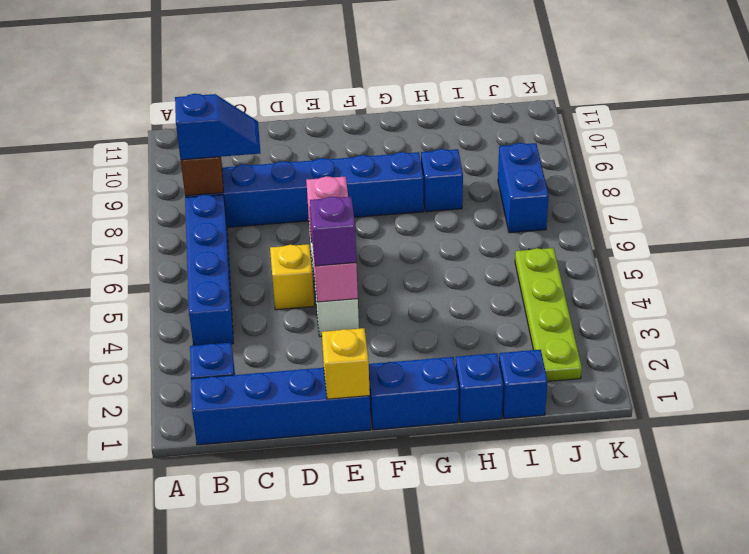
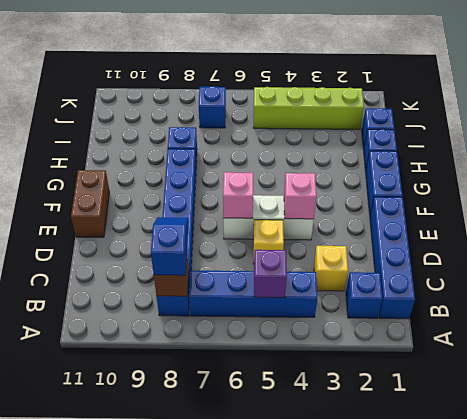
yellow 1x1 brick [322,328,370,399] -> yellow 1x1 brick moved to [314,246,348,291]
purple 1x1 brick [310,197,356,266] -> purple 1x1 brick moved to [254,250,287,298]
none -> brown 1x2 brick [71,170,110,237]
lime 1x4 plate [515,248,582,381] -> lime 1x4 brick [254,87,364,129]
blue 1x2 brick [498,143,549,233] -> blue 1x1 brick [199,86,226,128]

